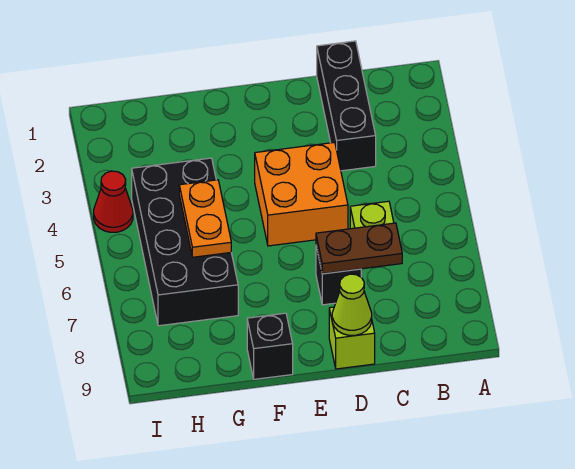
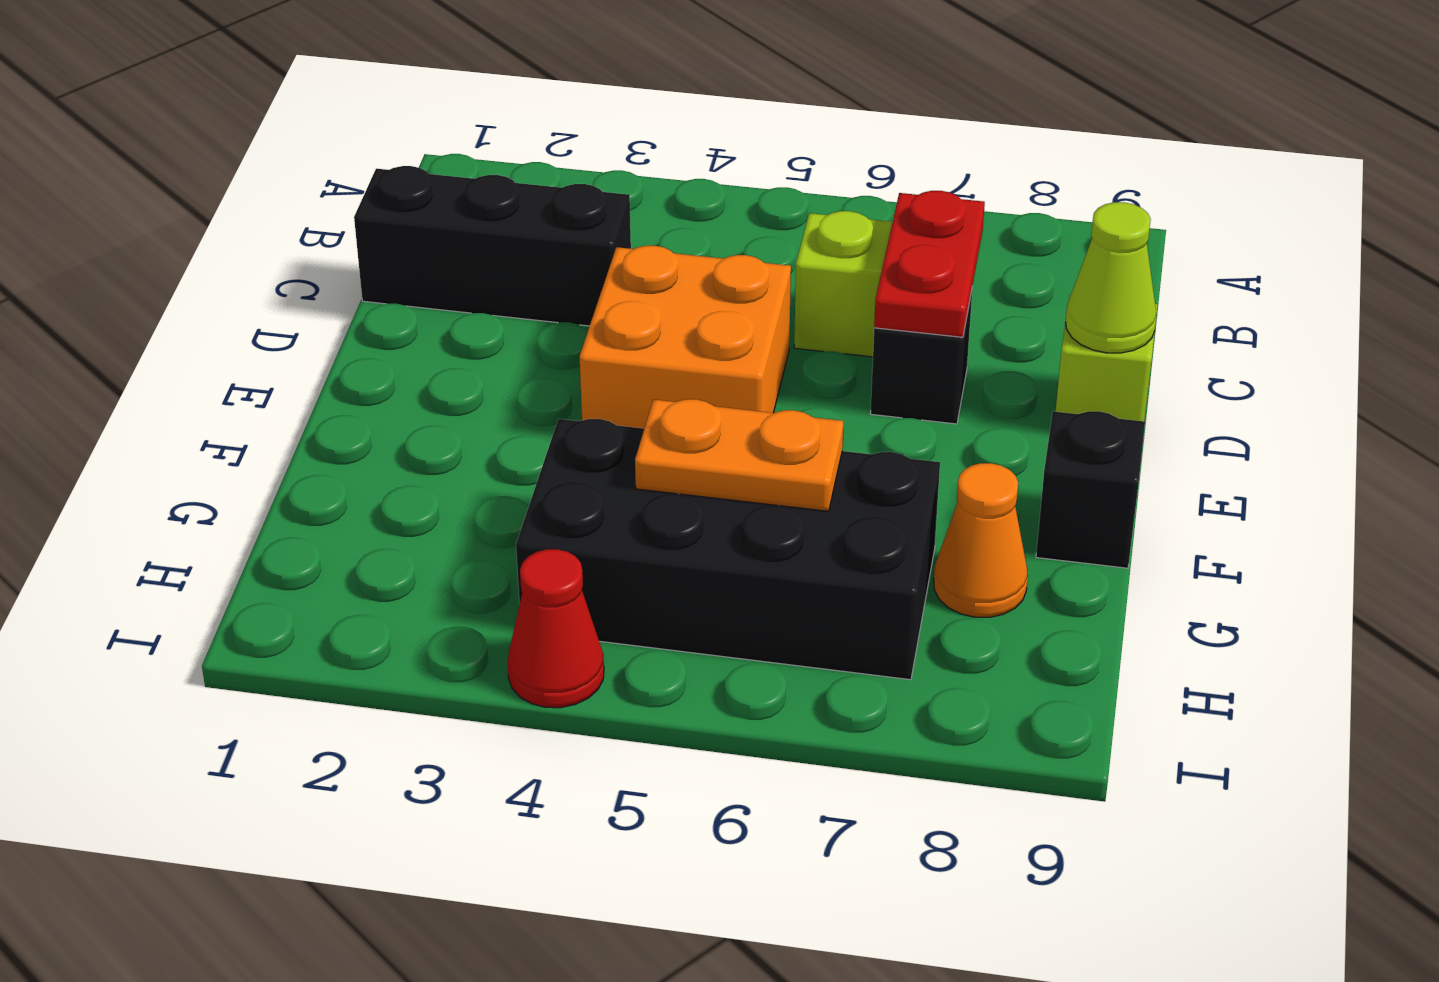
brown 1x2 plate [316,223,402,274] -> red 1x2 plate [874,191,985,337]
none -> orange 1x1 cone [934,463,1028,617]

